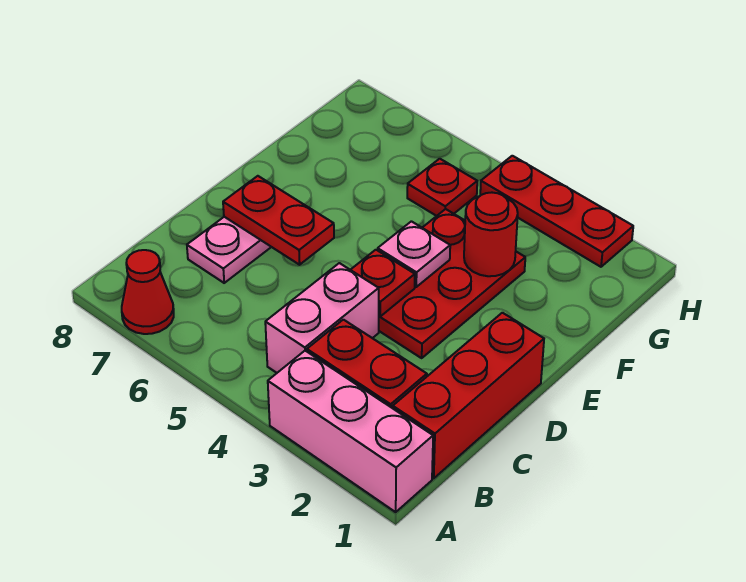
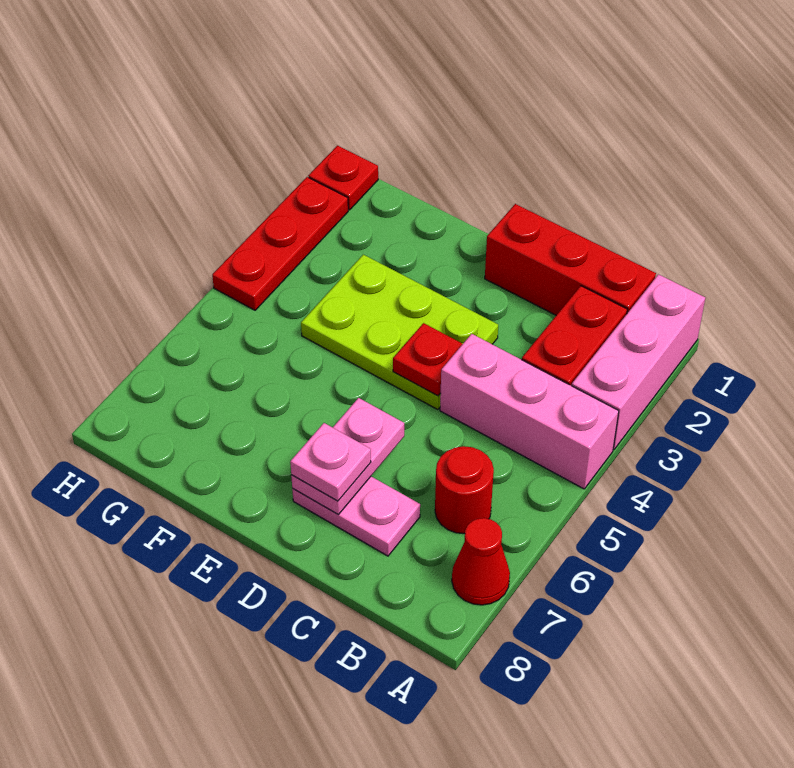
pink 1x2 brick [265,263,379,373] -> pink 1x3 brick [440,334,619,489]
red 2x3 plate [379,209,525,358] -> lime 2x3 plate [301,255,498,409]
red 1x2 plate [223,176,334,265] -> pink 1x2 plate [291,398,404,514]
pink 1x1 plate [378,221,450,287] -> pink 1x1 plate moved to [290,423,371,501]
red 1x1 round brick [464,193,518,276] -> red 1x1 round brick moved to [435,446,494,534]
red 1x1 plate [407,159,477,216] -> red 1x1 plate moved to [308,146,378,210]

